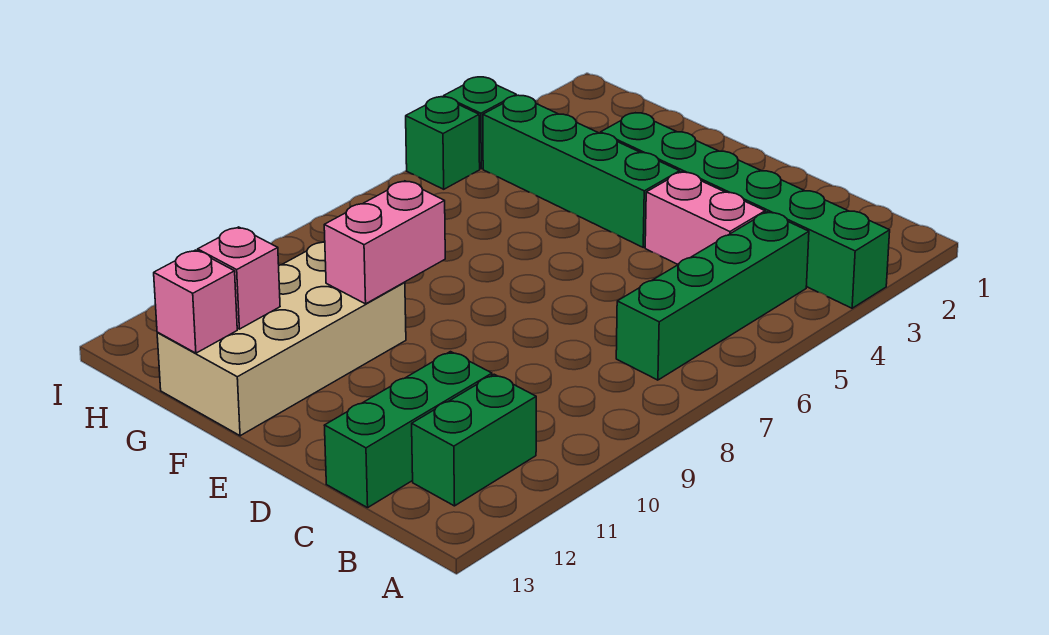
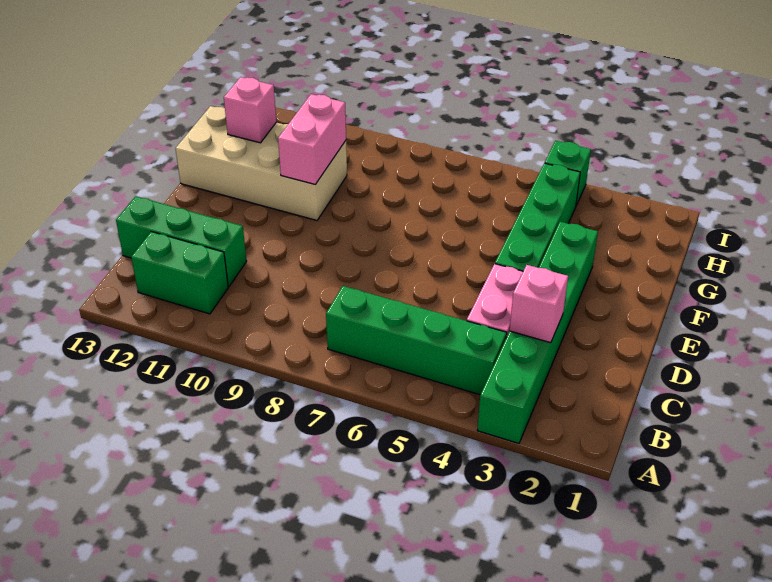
pink 1x2 brick [324,181,445,304] -> pink 1x2 brick turned to [278,94,346,184]
pink 1x1 brick [154,250,237,353] -> pink 1x1 brick moved to [510,265,568,343]
green 1x1 brick [406,97,480,189] -> none

